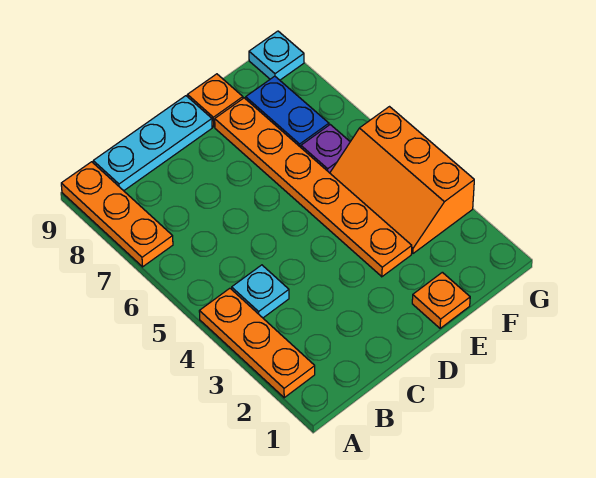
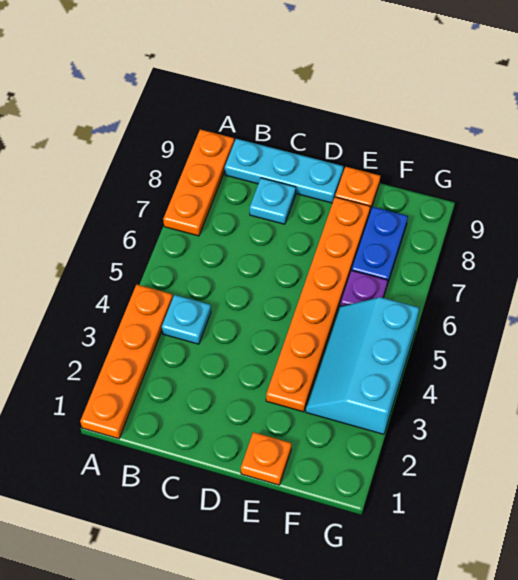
orange 1x3 plate [199,288,315,398] -> orange 1x4 plate [80,284,173,439]
orange 2x3 slope [330,107,474,253] -> cyan 2x3 slope [306,297,419,434]
cyan 1x1 plate [249,31,304,80] -> cyan 1x1 plate moved to [250,178,296,224]

